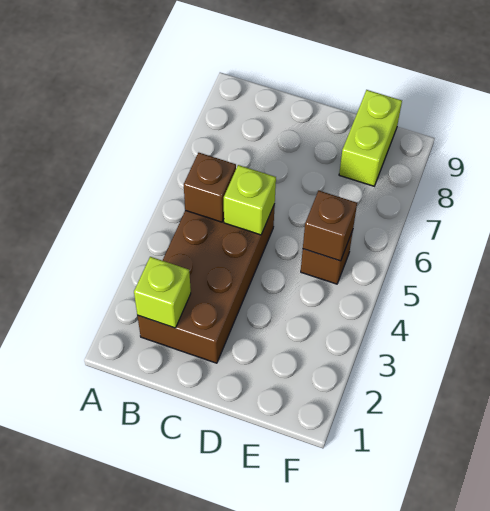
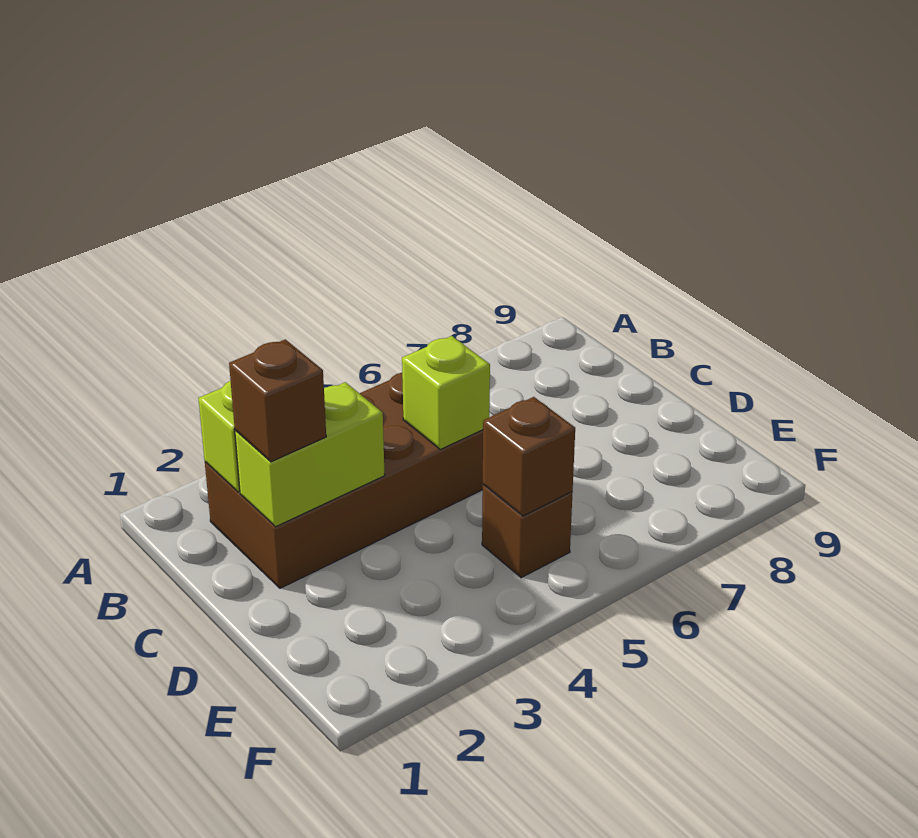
brown 1x1 brick [184,153,236,222] -> brown 1x1 brick moved to [229,339,326,462]
lime 1x2 brick [339,90,402,186] -> lime 1x2 brick moved to [235,382,385,527]

